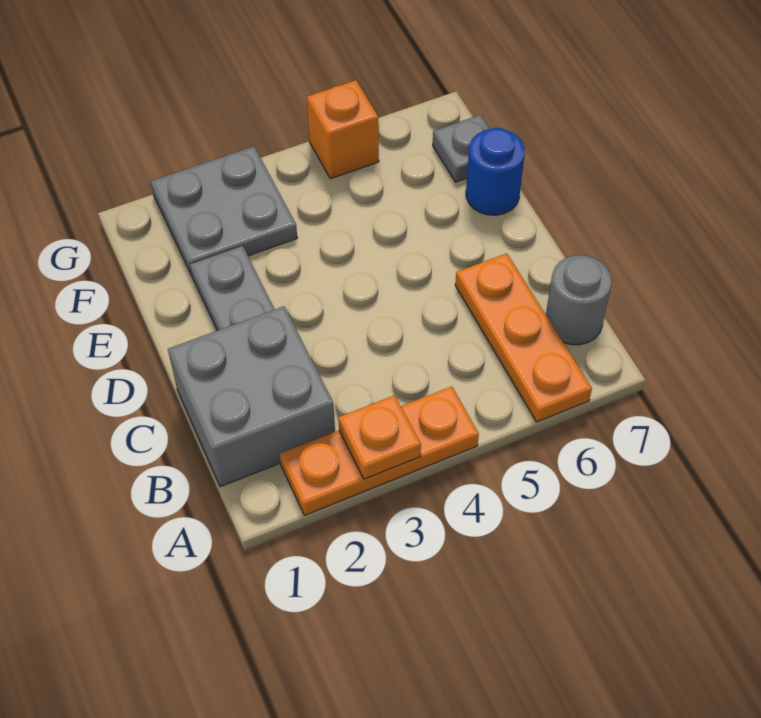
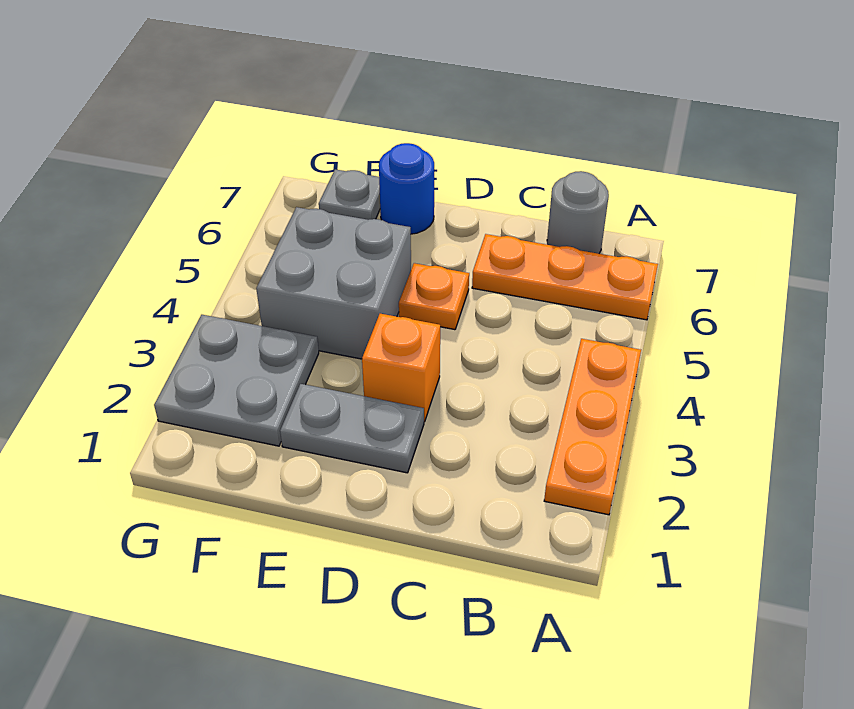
orange 1x1 plate [338,395,421,479] -> orange 1x1 plate moved to [399,263,469,330]
grey 2x2 brick [168,306,335,487] -> grey 2x2 brick moved to [256,207,411,359]
orange 1x1 brick [307,80,379,179] -> orange 1x1 brick moved to [362,314,440,422]

